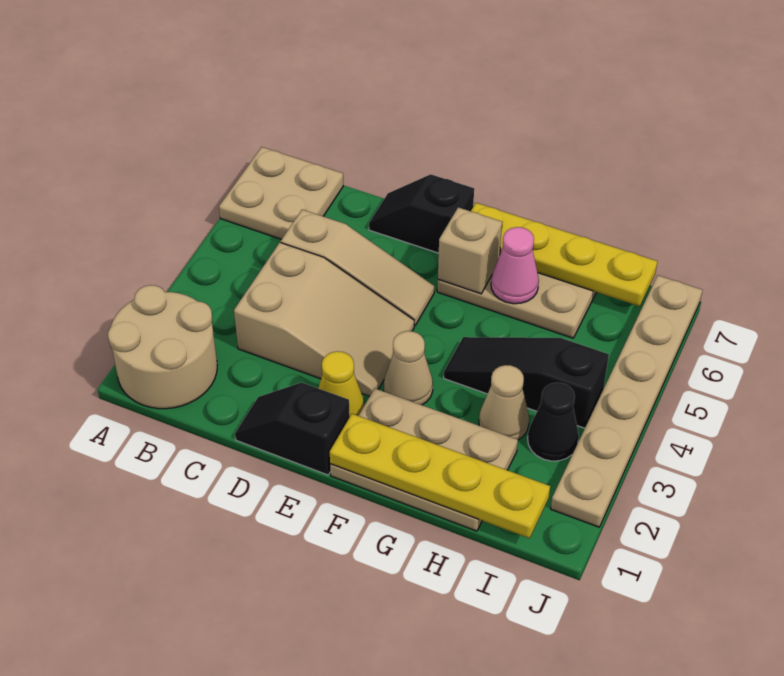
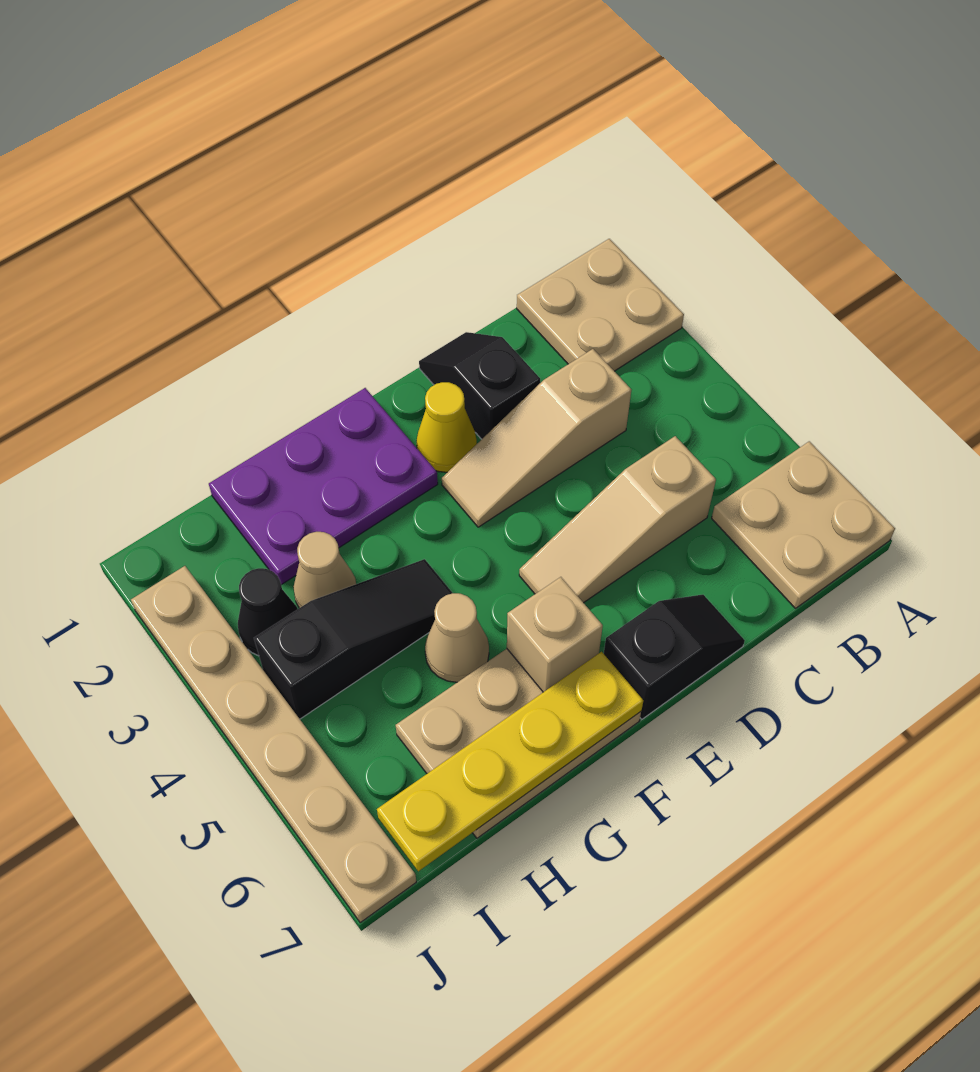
tan 2x2 round brick [108,285,217,409] -> tan 2x2 plate [517,239,684,371]
tan 2x3 slope [234,243,414,396] -> tan 1x3 slope [442,349,631,527]
black 1x2 slope [235,382,350,475] -> black 1x2 slope turned to [419,332,540,439]
tan 2x3 plate [330,388,518,531] -> purple 2x3 plate [209,388,438,585]
yellow 1x4 plate [330,414,550,538] -> none
tan 1x1 cone [384,331,433,405] -> tan 1x1 cone moved to [425,593,489,682]
pink 1x1 cone [491,227,539,304] -> none

